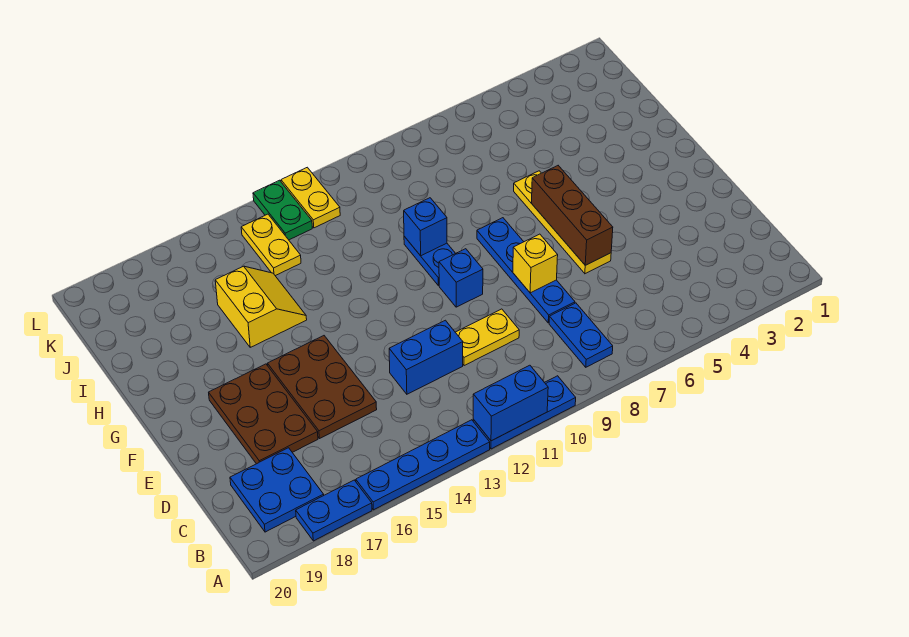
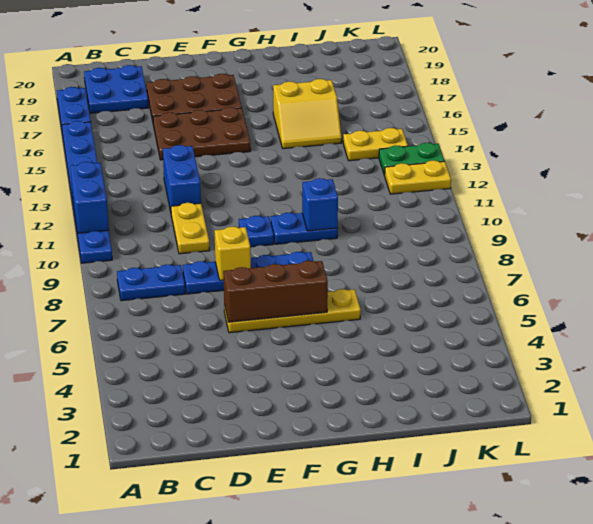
blue 1x1 brick [439,249,483,307] -> blue 1x1 plate [239,216,274,247]

